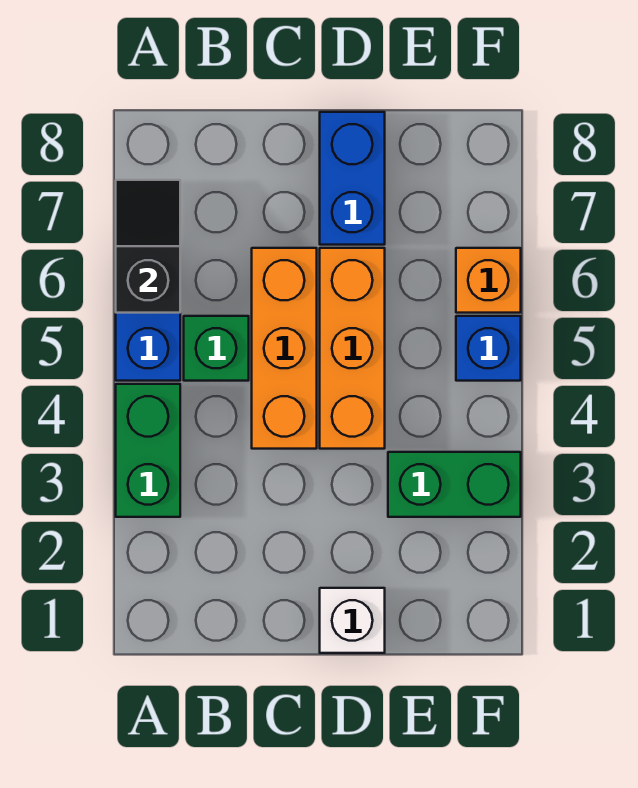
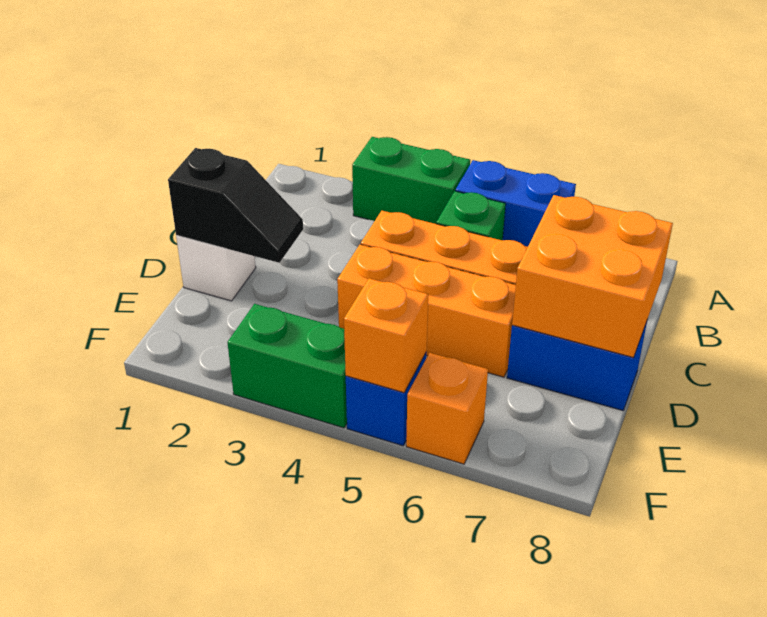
black 1x2 slope [116,180,180,313] -> black 1x2 slope moved to [168,148,303,263]
none -> orange 2x2 brick [512,195,673,358]
green 1x2 brick [388,452,521,517] -> green 1x2 brick turned to [227,304,347,428]
none -> orange 1x1 brick [344,278,428,393]

